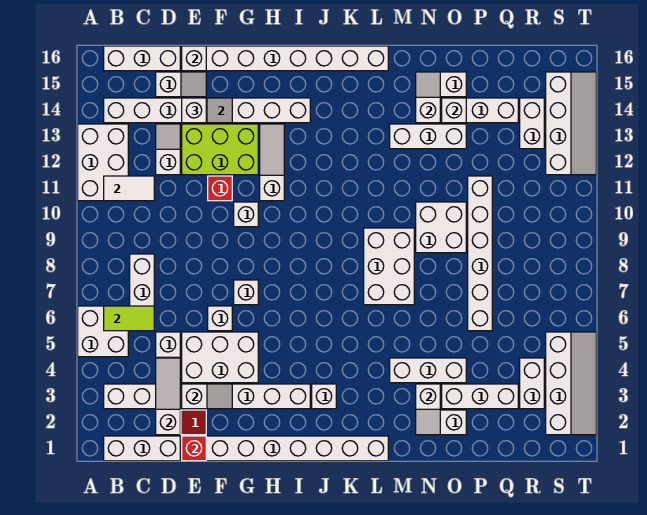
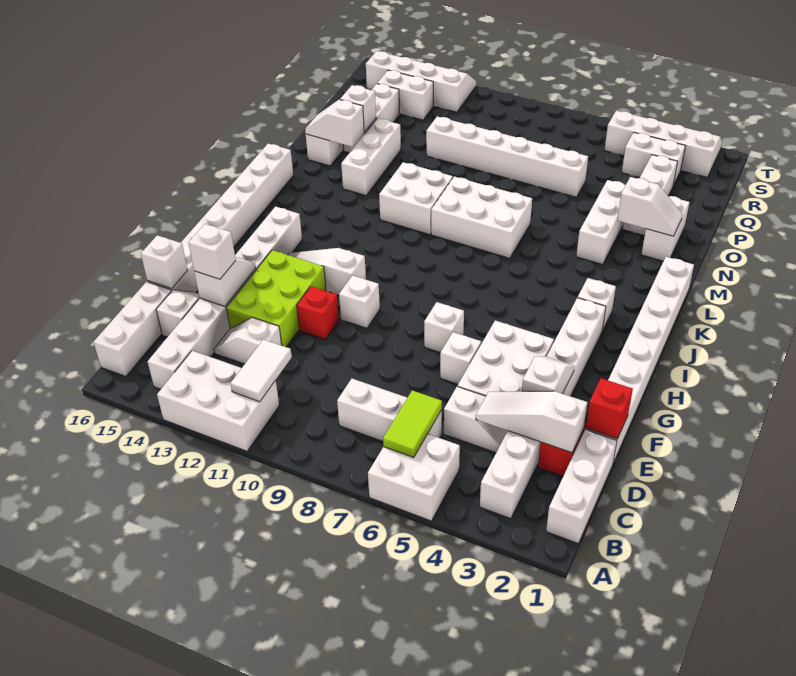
white 2x2 brick [416,202,466,253] -> white 2x2 brick moved to [379,162,453,235]

